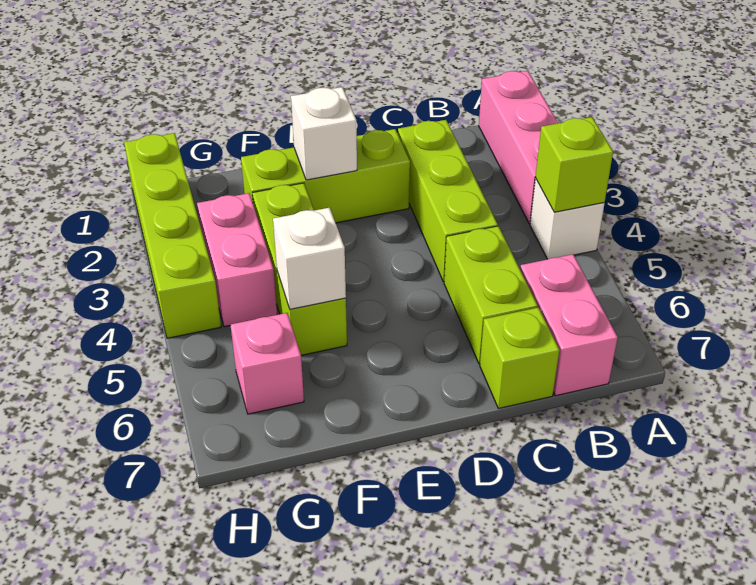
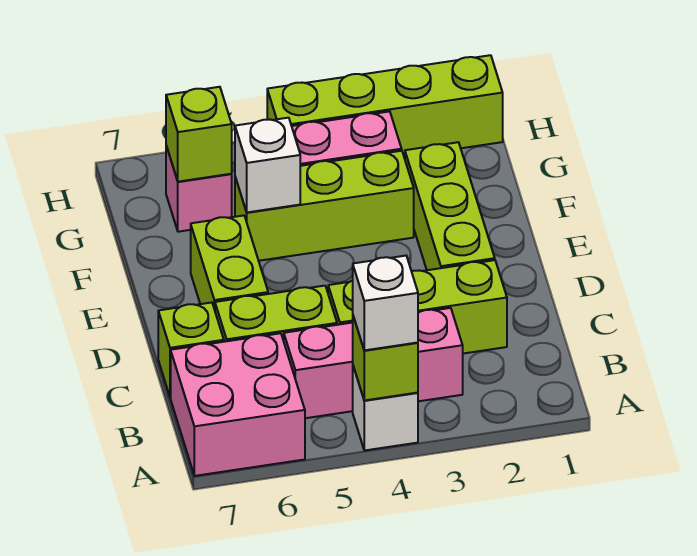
pink 1x3 brick [479,71,558,224] -> pink 1x3 brick moved to [284,308,463,418]
pink 1x2 brick [520,254,618,396] -> pink 2x2 brick [171,333,305,476]
none -> lime 1x2 brick [191,215,268,310]
white 1x1 brick [291,87,357,180] -> white 1x1 brick moved to [353,256,418,350]
none -> lime 1x1 brick [166,87,232,182]

